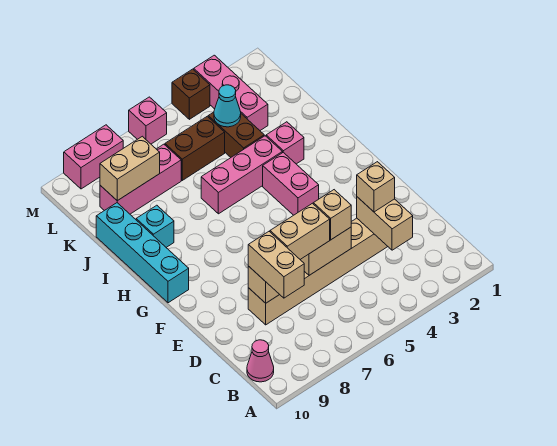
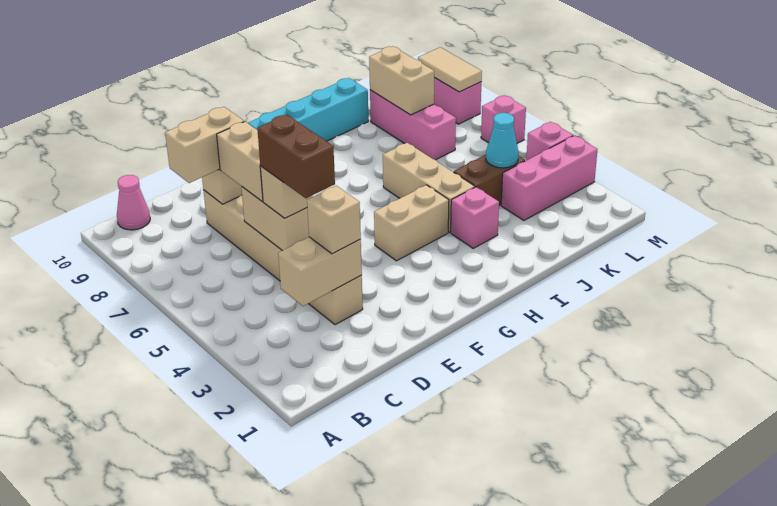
pink 1x2 brick [263,152,319,215] -> tan 1x2 brick [374,185,449,261]
pink 1x3 brick [201,136,282,214] -> tan 1x3 brick [383,143,475,232]
cyan 1x1 brick [136,205,174,247] -> none
brown 1x2 brick [165,116,225,180] -> brown 1x2 brick moved to [257,115,335,198]
brown 1x1 brick [172,69,210,119] -> pink 1x1 brick [526,122,573,160]
none -> tan 1x2 tile [418,47,482,92]

